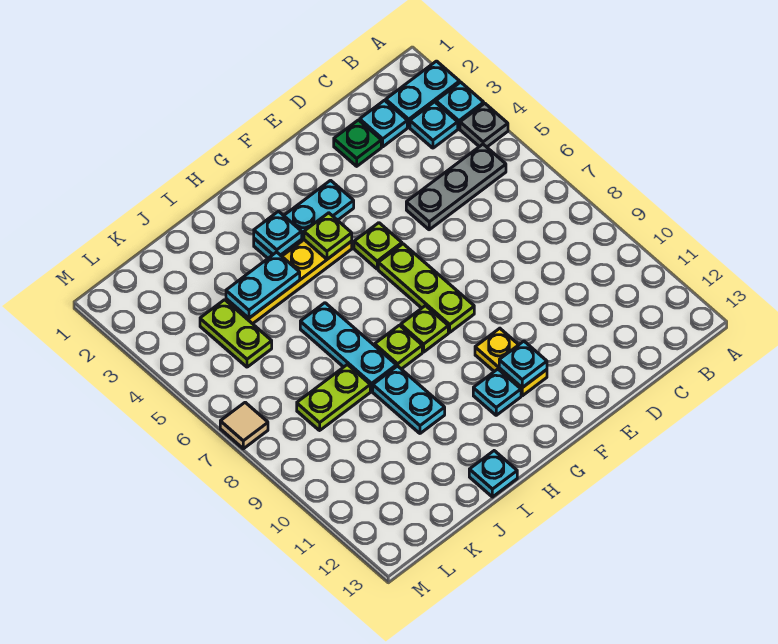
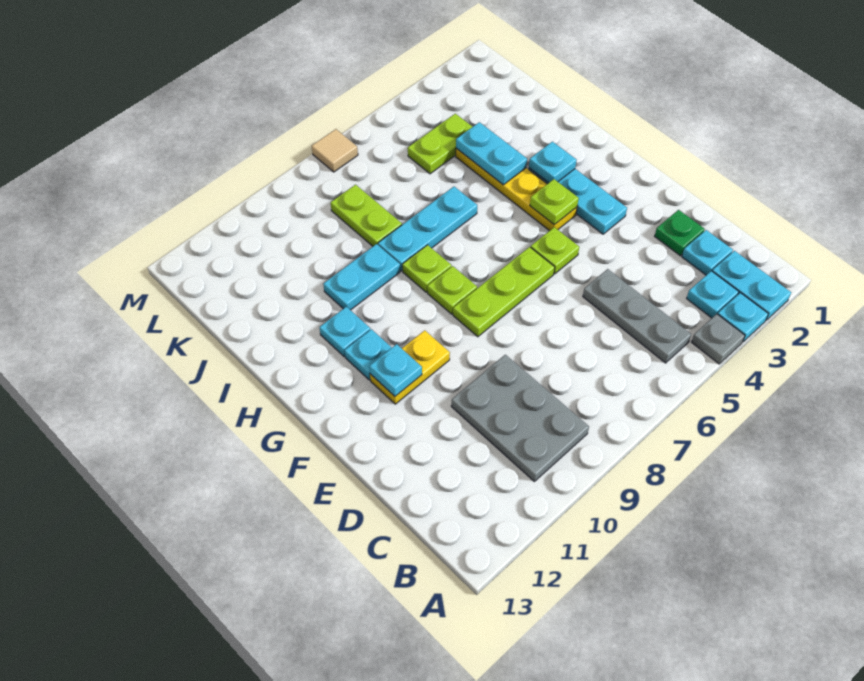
none -> grey 2x3 plate [451,355,589,481]
cyan 1x1 plate [469,451,517,497] -> cyan 1x1 plate moved to [319,307,370,356]

